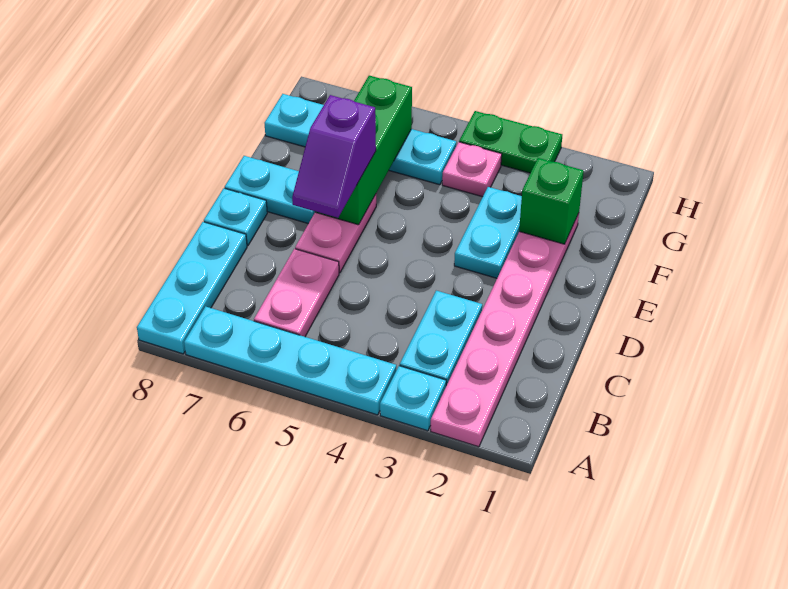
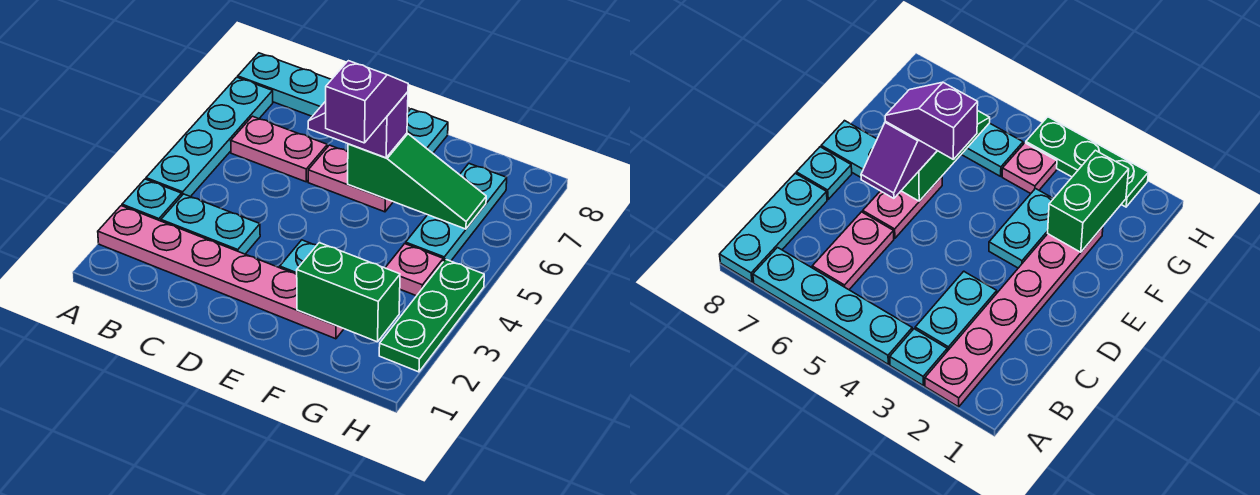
none -> purple 1x2 slope [326,61,408,143]
green 1x3 brick [315,76,412,225] -> green 1x3 slope [348,133,486,229]
green 1x1 brick [519,158,584,244] -> green 1x2 brick [296,243,400,342]
cyan 1x4 plate [265,94,456,185] -> cyan 1x3 plate [406,164,507,261]
green 1x2 plate [459,111,562,173] -> green 1x3 plate [379,259,484,372]

